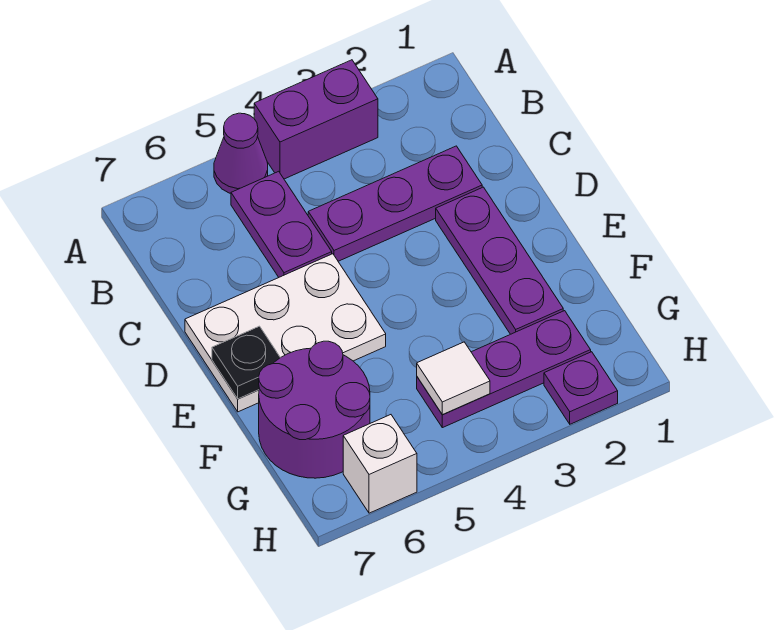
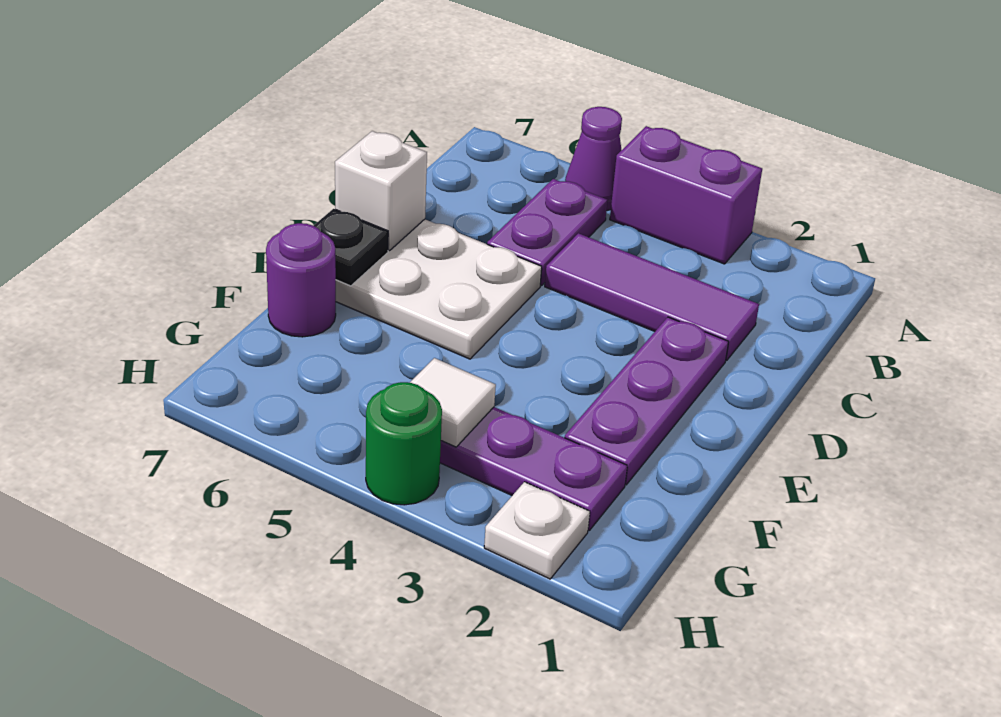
purple 1x3 plate [308,146,482,261] -> purple 1x3 tile [545,233,759,361]
purple 2x2 round brick [259,341,370,478] -> purple 1x1 round brick [266,223,336,337]
purple 1x1 plate [544,352,618,424] -> white 1x1 plate [484,482,590,579]
none -> green 1x1 round brick [366,382,442,505]
white 1x1 brick [343,415,417,513] -> white 1x1 brick moved to [335,131,427,251]

